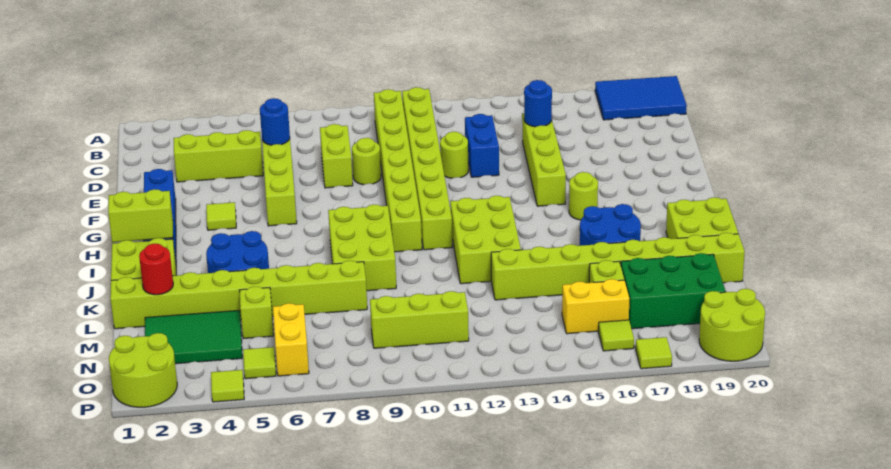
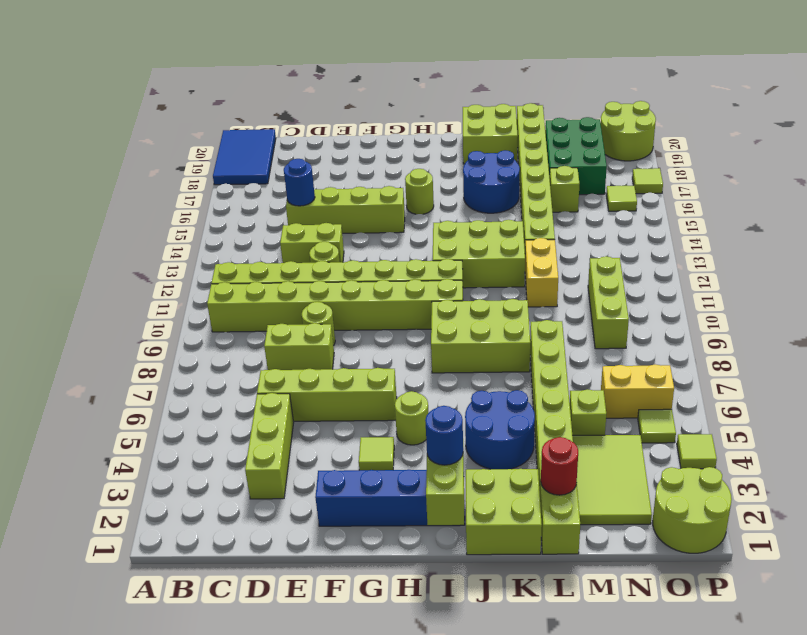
blue 1x1 round brick [260,98,290,145] -> blue 1x1 round brick moved to [425,406,463,465]
blue 1x2 brick [465,114,499,177] -> lime 1x2 brick [280,223,344,263]
none -> lime 1x1 round brick [395,391,428,445]
green 2x3 tile [145,310,242,364] -> lime 2x3 tile [572,435,652,525]
yellow 1x2 brick [562,279,629,334] -> yellow 1x2 brick moved to [525,238,558,307]

